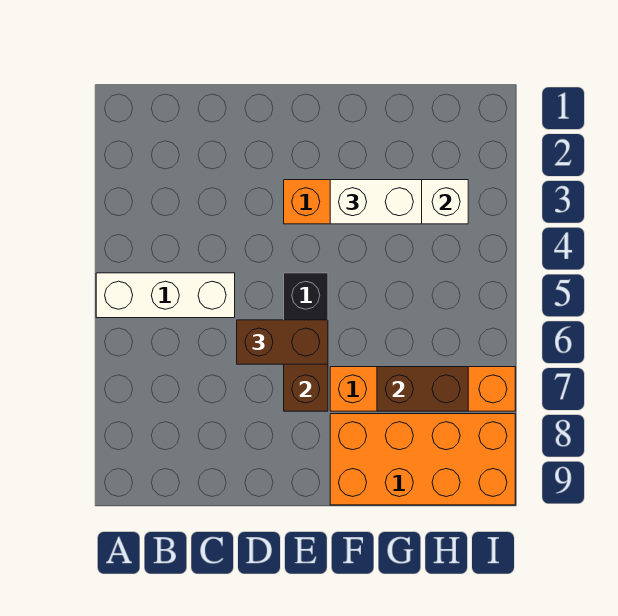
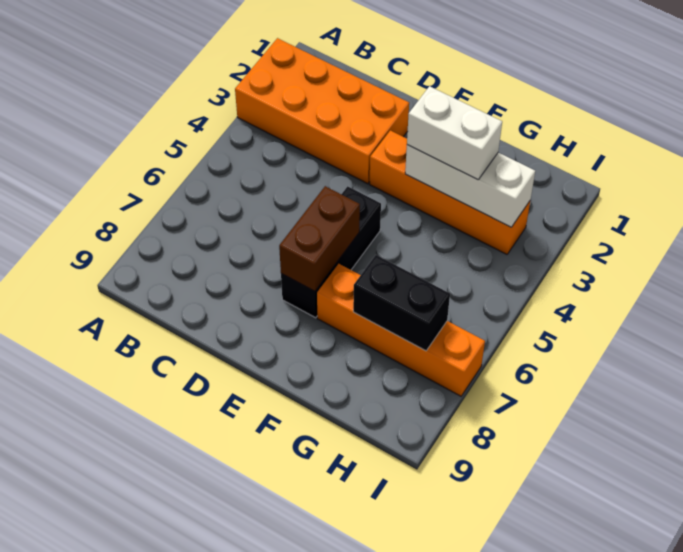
white 1x3 brick [96,273,235,318] -> none
brown 1x2 brick [237,320,328,364] -> none
orange 2x4 brick [330,414,515,505] -> orange 2x4 brick moved to [235,38,409,184]
brown 1x2 brick [377,367,468,411] -> black 1x2 brick [353,255,450,351]

